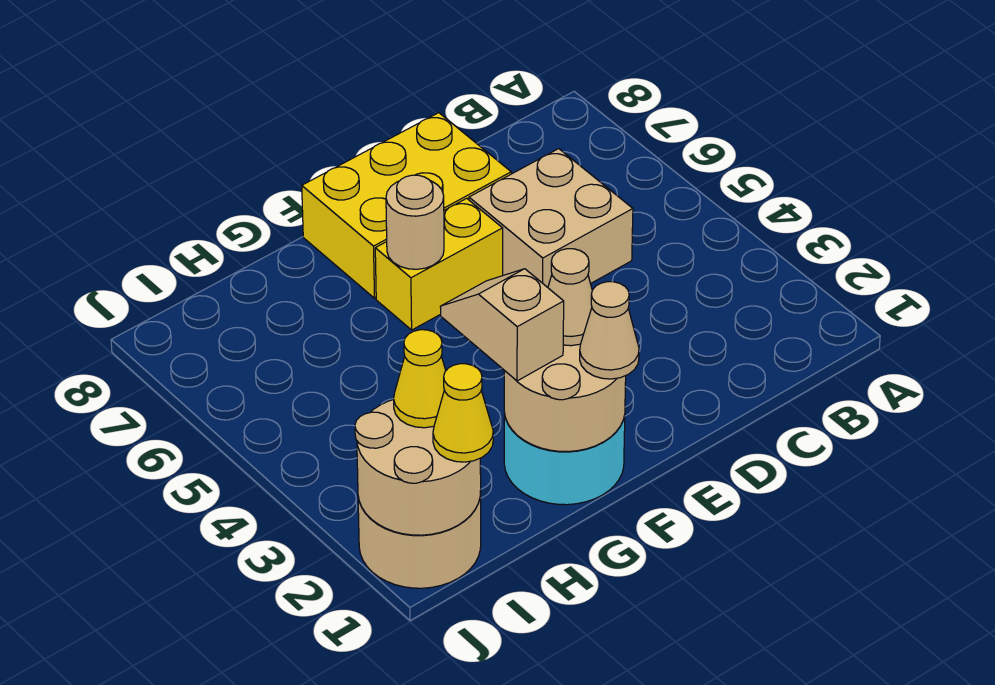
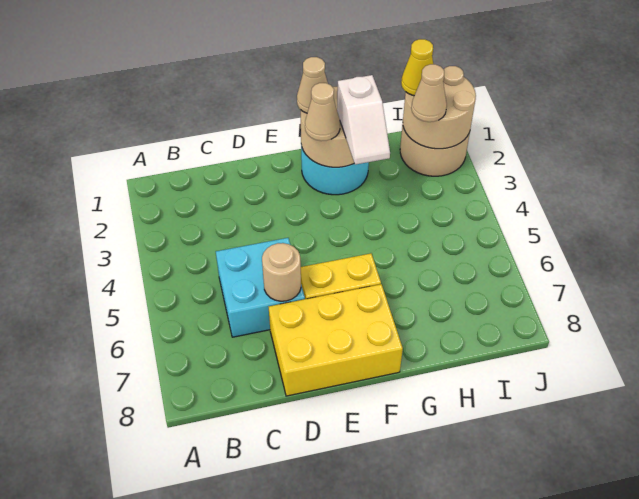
tan 2x2 brick [469,149,633,287] -> cyan 2x2 brick [216,238,305,337]
tan 1x1 round brick [386,175,444,269] -> tan 1x1 round brick moved to [262,243,301,301]
tan 1x2 slope [440,269,564,381] -> white 1x2 slope [337,75,390,165]
yellow 1x1 cone [394,330,446,428] -> tan 1x1 cone [411,64,447,122]

